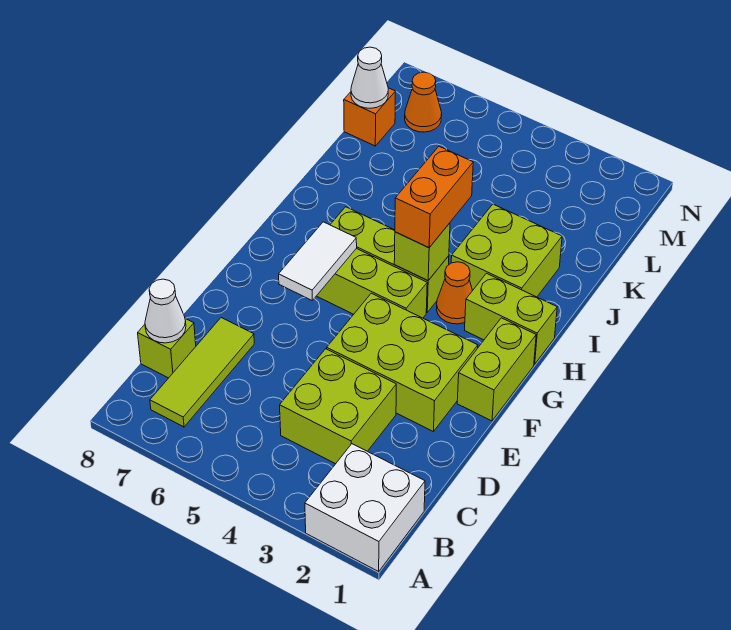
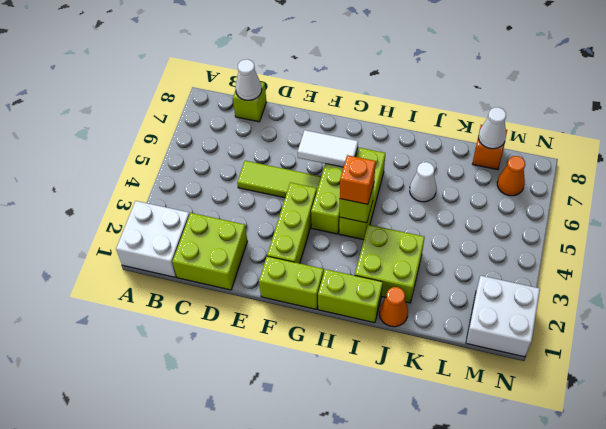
lime 1x3 tile [150,318,254,427] -> lime 1x3 tile moved to [237,161,321,198]
lime 2x2 brick [280,349,396,464] -> lime 2x2 brick moved to [172,213,247,290]
lime 2x3 brick [327,293,478,431] -> lime 1x3 brick [267,183,317,263]
lime 1x2 brick [465,273,557,364] -> lime 1x2 brick turned to [318,269,383,323]
orange 1x1 cone [436,262,472,324] -> orange 1x1 cone moved to [379,287,408,327]
orange 1x2 brick [395,146,473,248] -> orange 1x1 brick [340,155,376,204]
none -> white 1x1 cone [410,162,436,202]
none -> white 2x2 brick [466,276,540,357]

